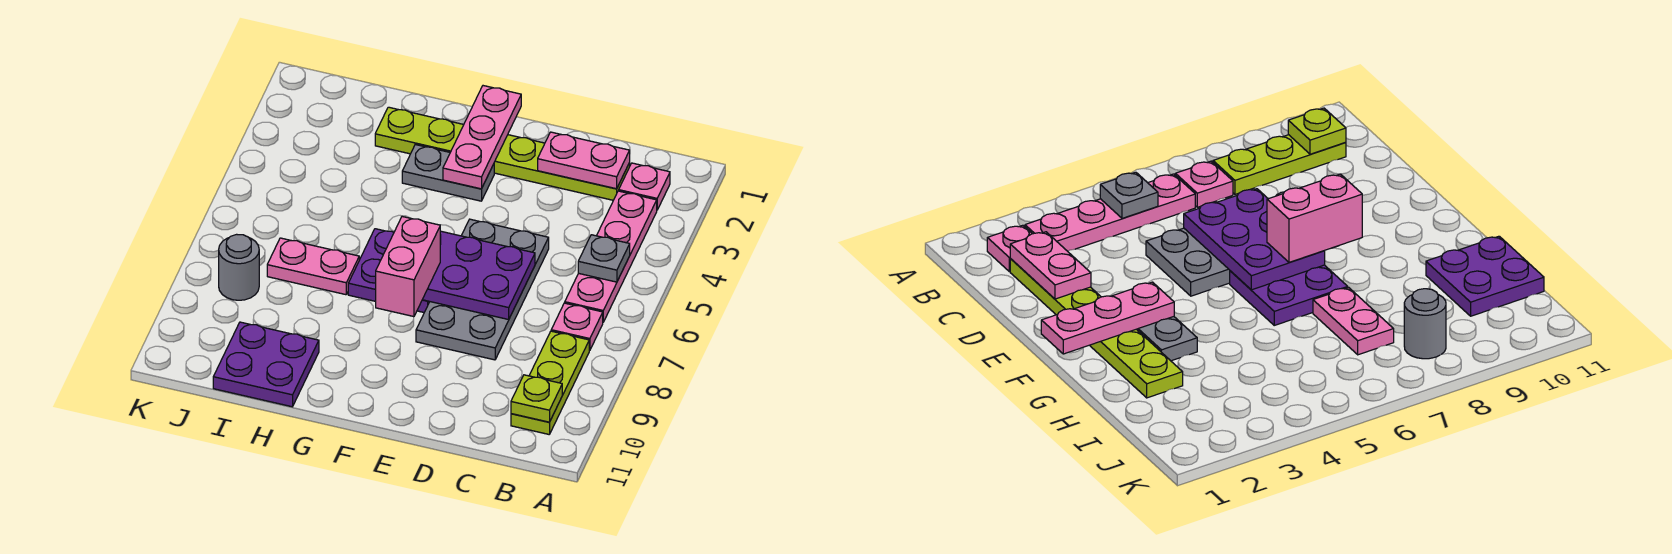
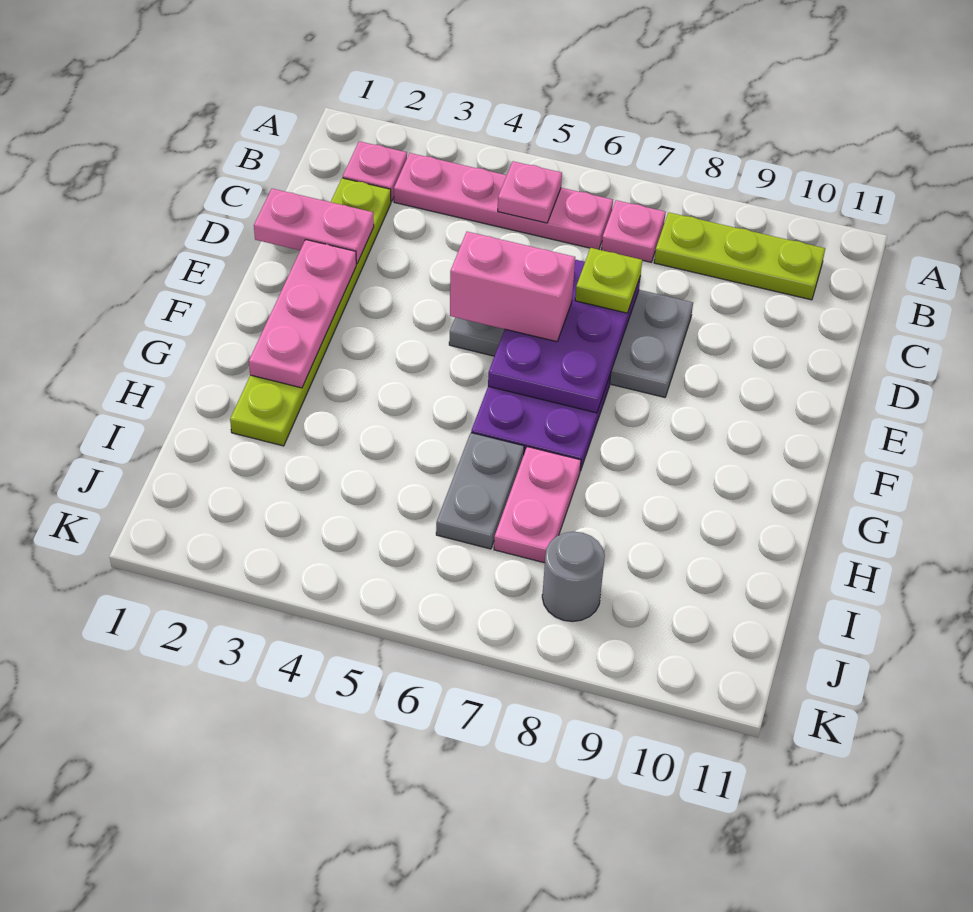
grey 1x1 plate [578,235,630,282] -> pink 1x1 plate [498,161,562,223]
lime 1x1 plate [511,375,562,422] -> lime 1x1 plate moved to [575,248,642,313]
pink 1x2 plate [538,132,630,189] -> pink 1x2 plate turned to [254,189,374,264]
pink 1x3 plate [443,86,521,189] -> pink 1x3 plate turned to [249,240,356,388]
grey 1x2 plate [402,145,494,201] -> grey 1x2 plate moved to [436,433,524,549]
pink 1x2 brick [376,217,440,317] -> pink 1x2 brick moved to [450,232,575,342]
purple 2x2 plate [213,322,319,407] -> none

